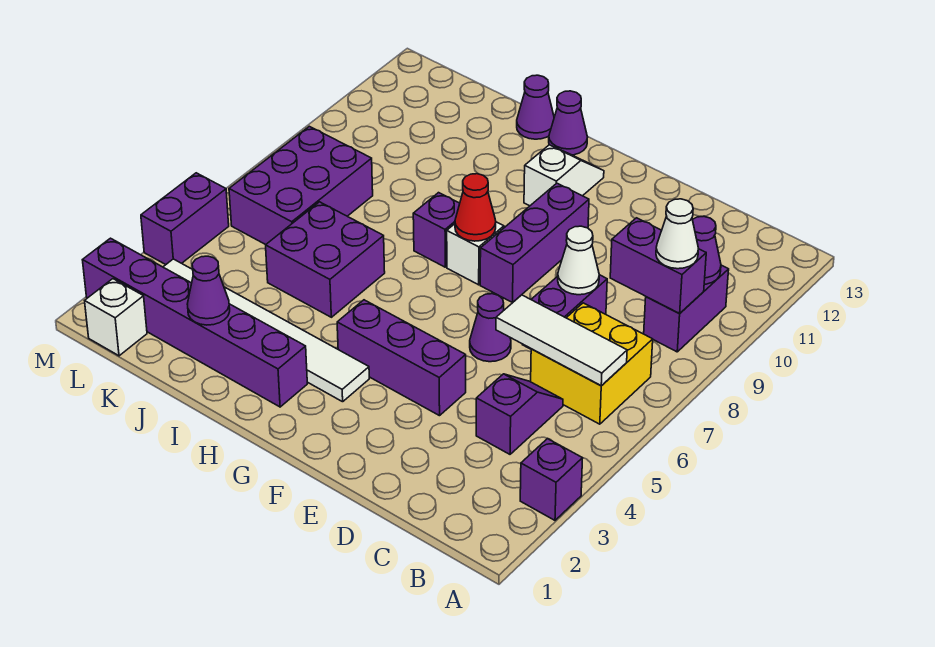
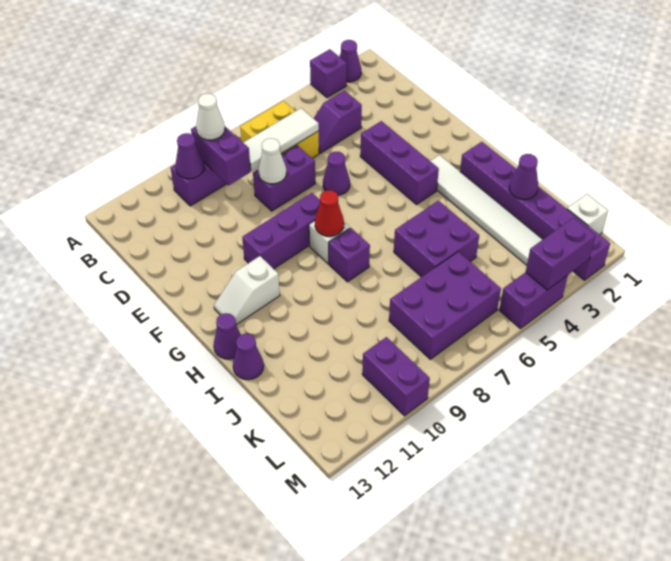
none -> purple 1x1 cone [340,40,361,82]
white 1x3 tile [496,295,627,386] -> white 1x3 tile turned to [243,108,319,171]
none -> purple 1x2 brick [362,337,430,416]
none -> purple 1x2 brick [526,218,595,290]

